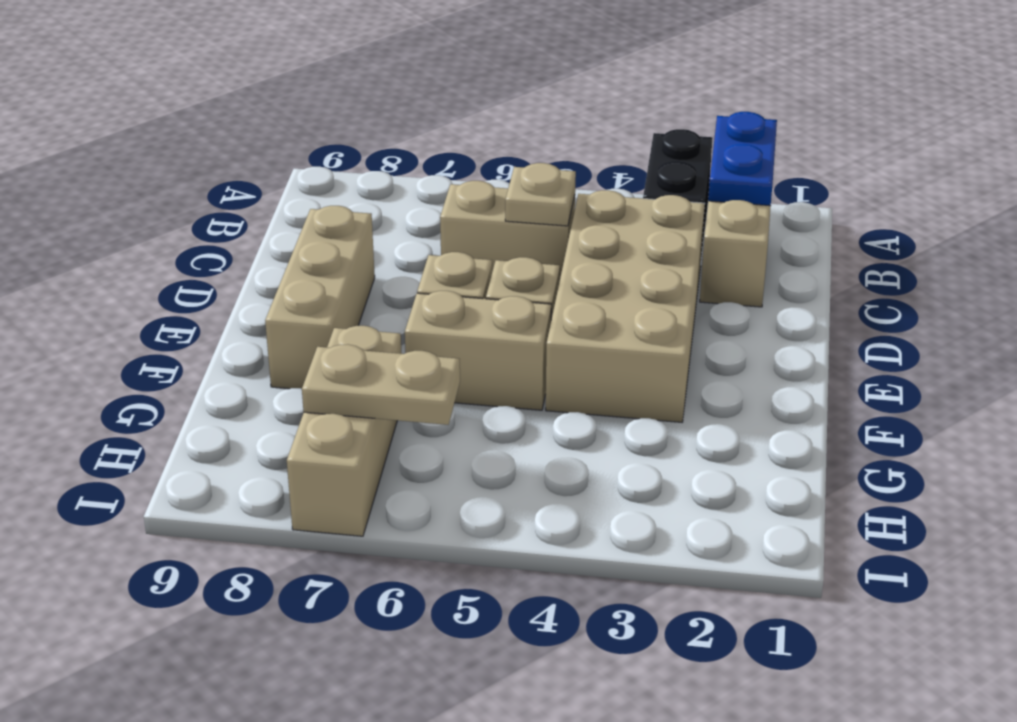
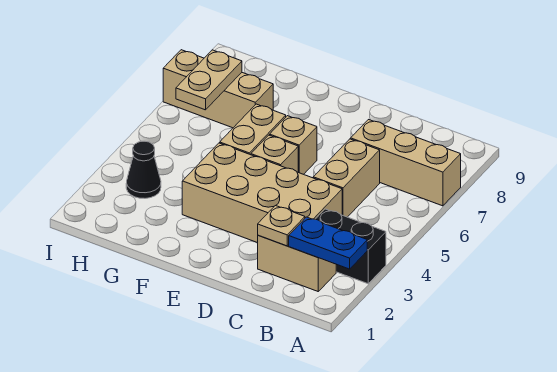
tan 1x1 plate [505,163,576,226] -> tan 1x1 plate moved to [258,206,305,246]
tan 1x3 brick [265,206,375,389] -> tan 1x3 brick moved to [351,120,461,206]
none -> black 1x1 cone [126,141,161,198]

